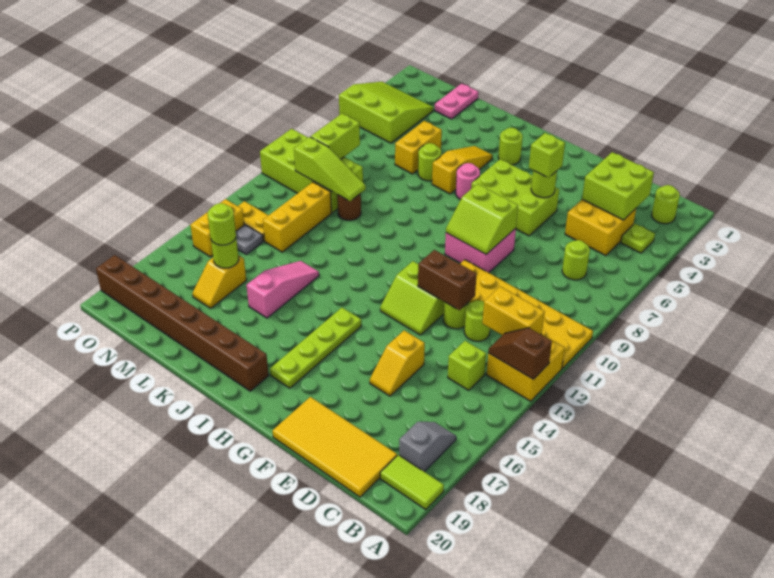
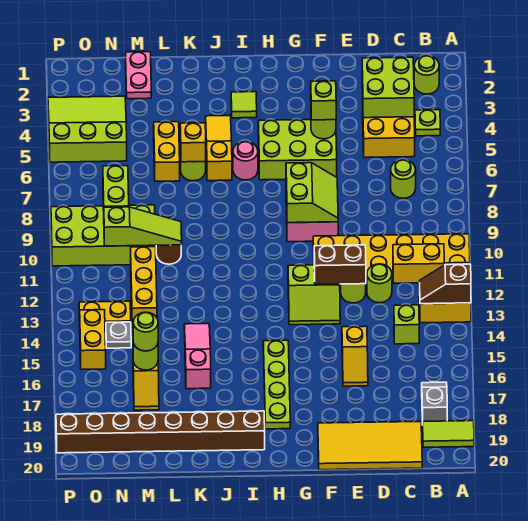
lime 2x2 slope [446,184,518,254] -> lime 2x2 slope turned to [286,163,338,223]
lime 1x1 round brick [498,128,523,165] -> lime 1x1 tile [231,92,257,118]
none -> yellow 1x1 brick [180,123,206,162]

